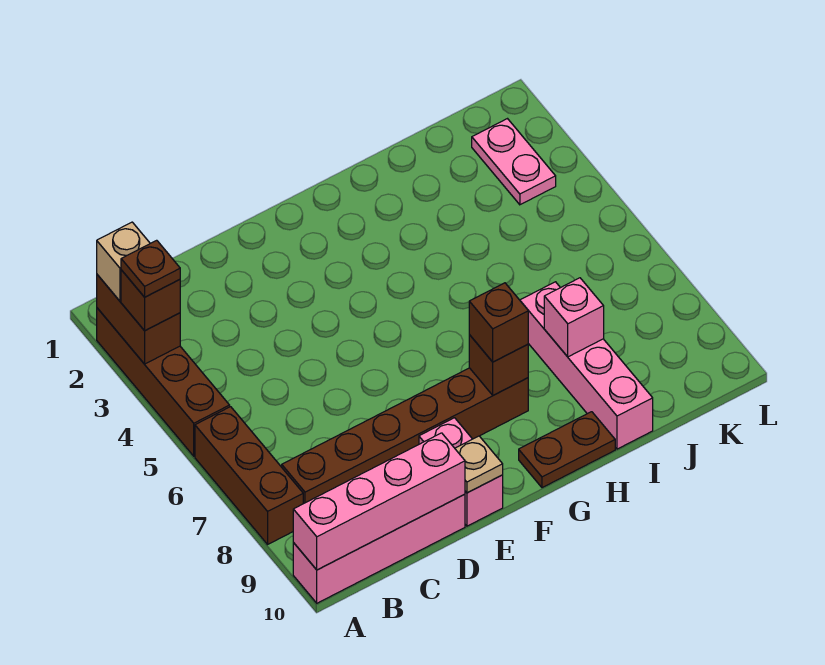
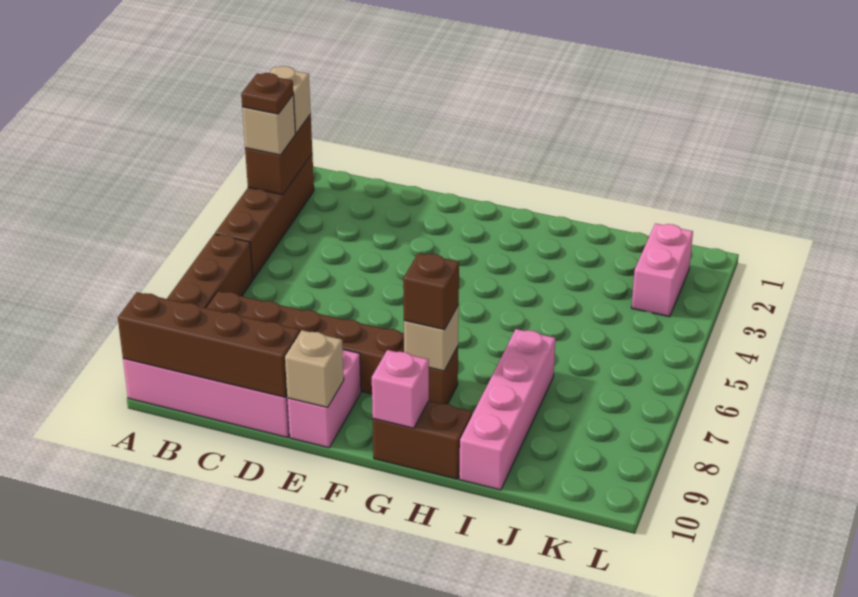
brown 1x1 brick [121,270,180,331] -> tan 1x1 brick [242,95,295,155]
pink 1x4 brick [293,433,465,570] -> brown 1x4 brick [118,292,300,397]
tan 1x1 plate [455,436,503,493] -> tan 1x1 brick [285,330,344,407]
brown 1x1 brick [469,335,528,395] -> tan 1x1 brick [404,305,459,371]
brown 1x2 plate [519,412,615,488] -> brown 1x2 brick [373,401,472,479]
pink 1x1 brick [544,278,604,357] -> pink 1x1 brick moved to [372,350,429,428]
pink 1x2 plate [472,119,556,205] -> pink 1x2 brick [632,223,693,317]

